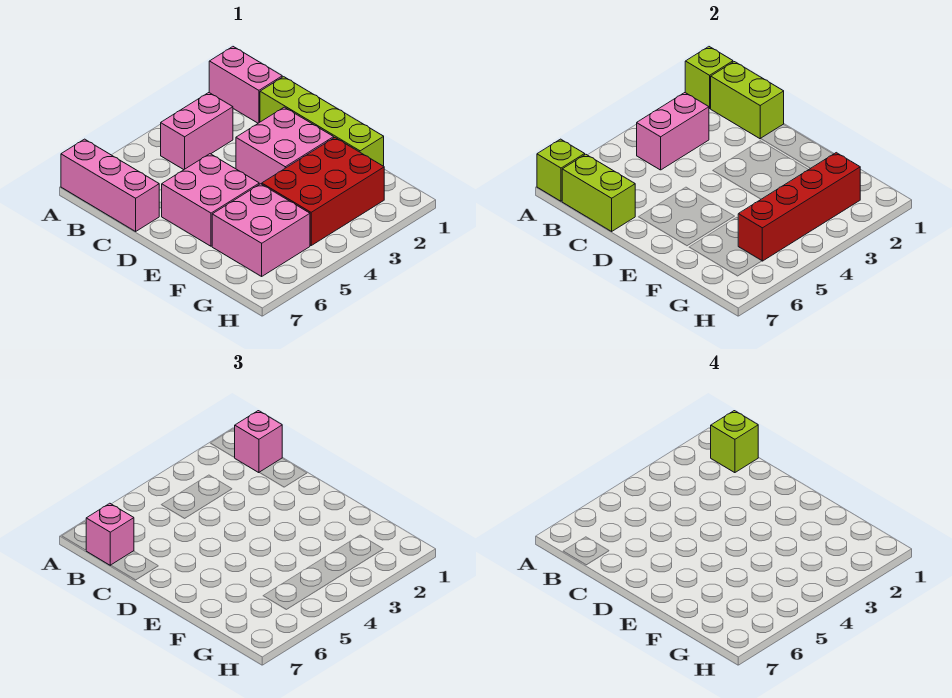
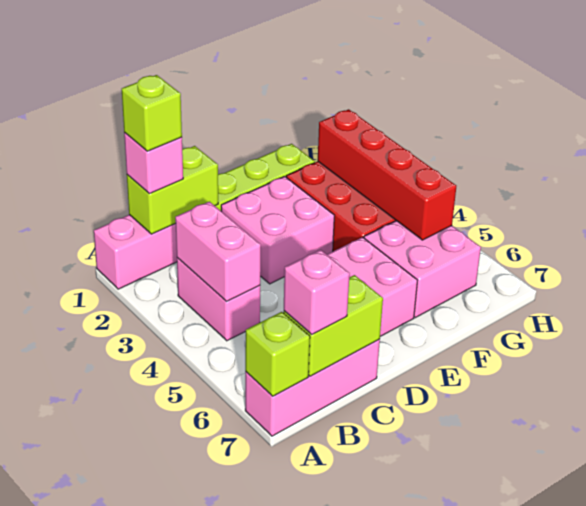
lime 1x1 brick [685,47,733,108] -> none

